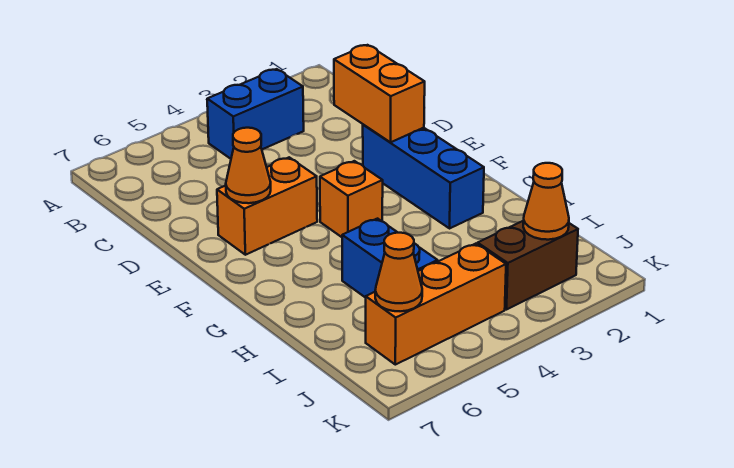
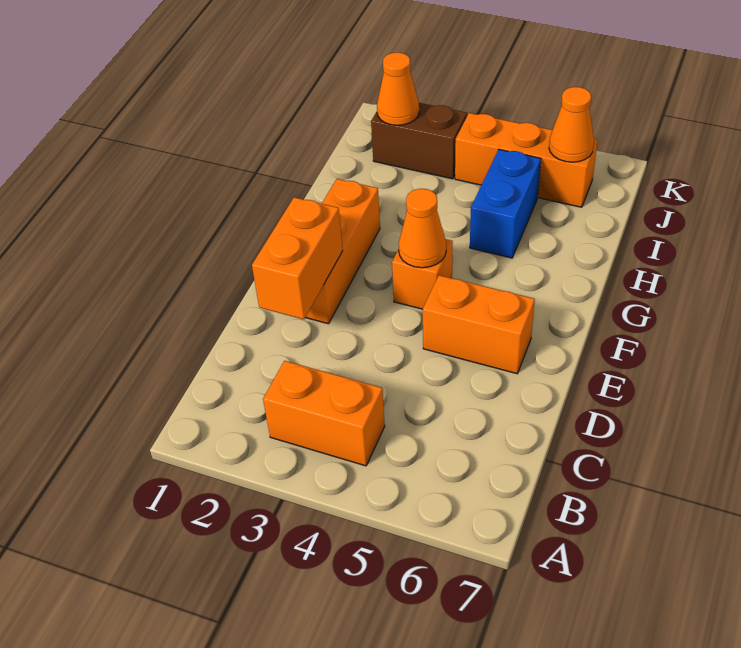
blue 1x2 brick [207,69,304,159] -> orange 1x2 brick [263,361,385,466]
blue 1x3 brick [363,125,484,228] -> orange 1x3 brick [306,179,380,324]
orange 1x1 cone [226,128,271,203] -> orange 1x1 cone moved to [399,189,446,268]

